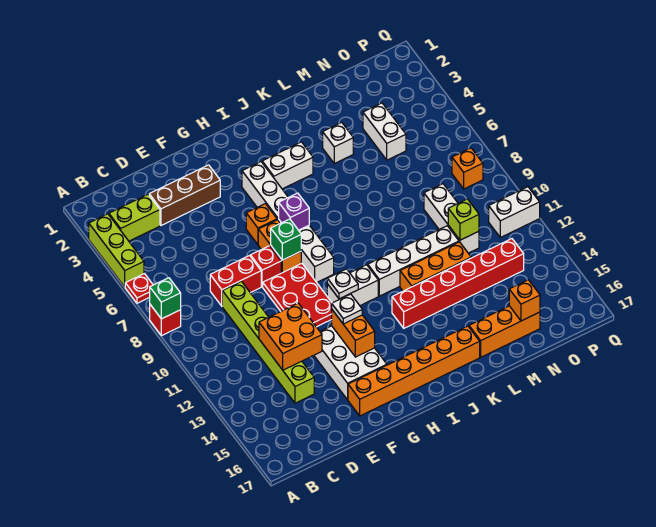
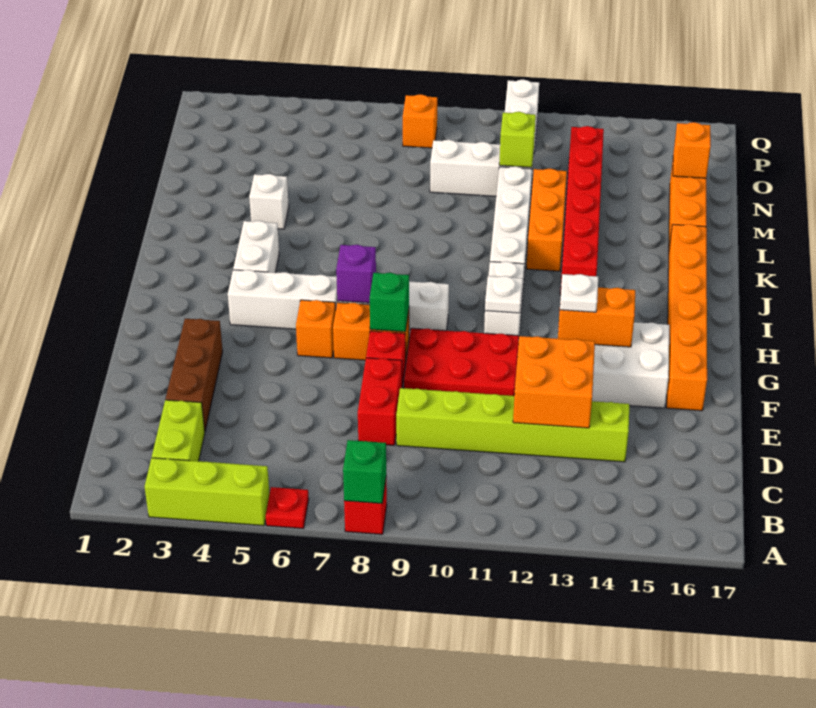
white 1x2 brick [363,103,406,160] -> none

